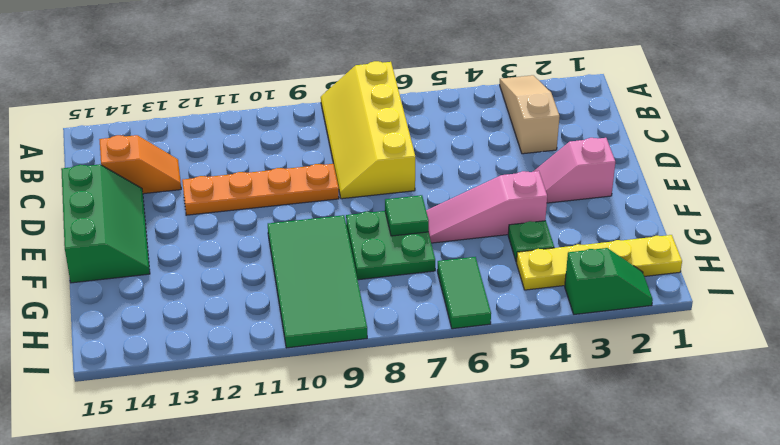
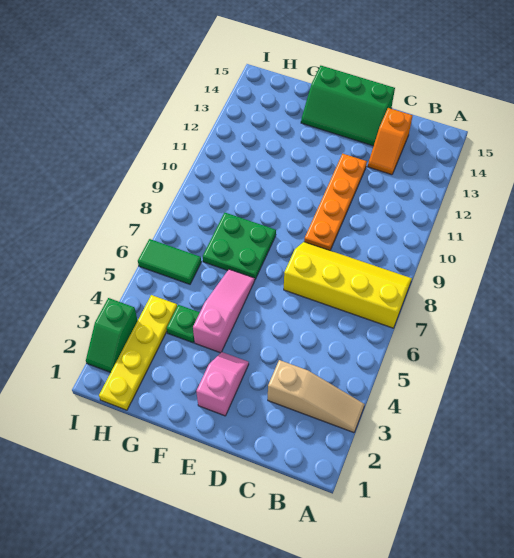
green 1x1 tile [385,195,429,236] -> none
green 2x4 tile [268,215,367,348] -> none

